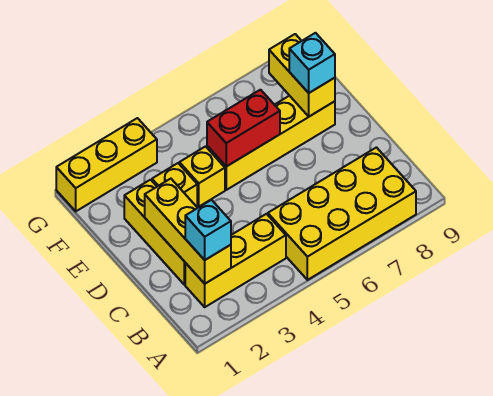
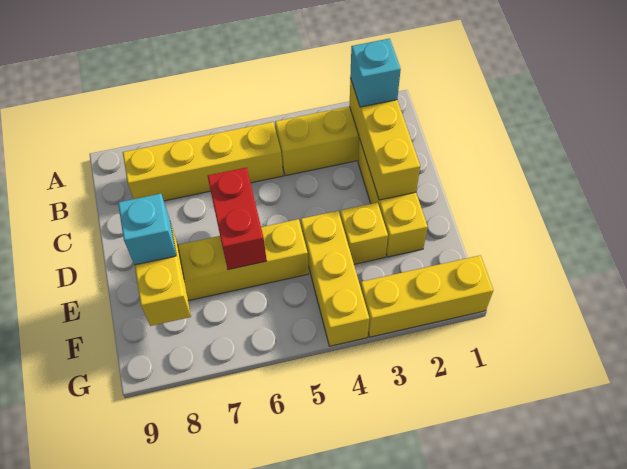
yellow 2x4 brick [268,148,416,280] -> yellow 1x4 brick [123,122,283,201]
yellow 1x1 brick [179,147,225,206] -> yellow 1x3 brick [301,211,369,346]
red 1x2 brick [207,90,280,167] -> red 1x2 brick turned to [208,167,267,270]

